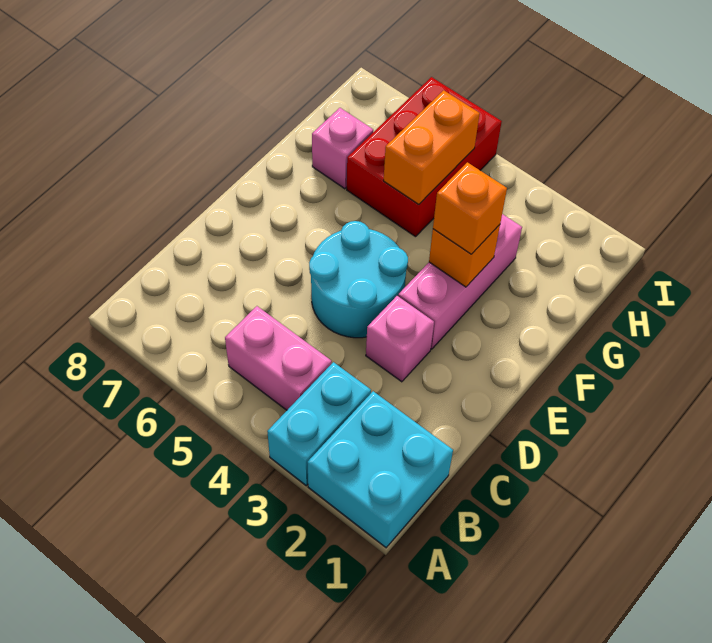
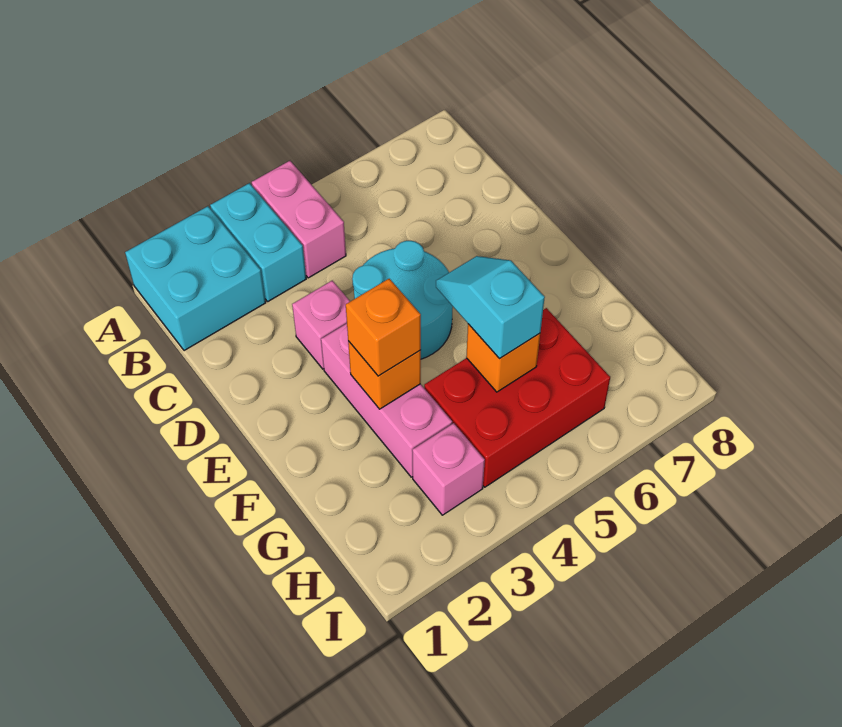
pink 1x2 brick [225,306,332,410] -> pink 1x2 brick turned to [252,161,346,278]
none -> cyan 1x2 slope [436,256,545,359]
red 2x3 brick [347,77,502,237] -> red 2x3 brick turned to [424,308,610,487]
orange 1x2 brick [384,90,480,204] -> orange 1x1 brick [466,324,540,392]
pink 1x1 brick [312,108,373,189] -> pink 1x1 brick moved to [412,423,485,515]

